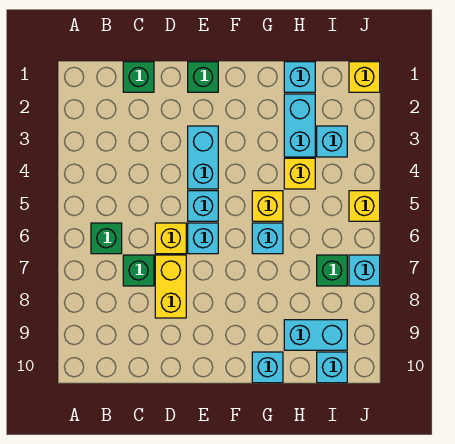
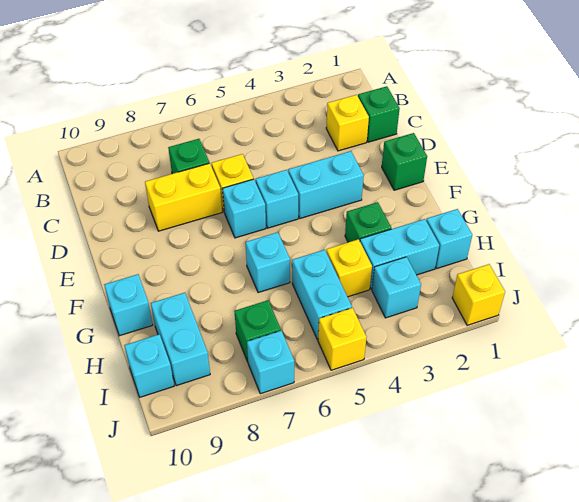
green 1x1 brick [91,223,122,254] -> green 1x1 brick moved to [345,202,391,242]
yellow 1x1 brick [252,191,283,221] -> yellow 1x1 brick moved to [326,95,369,151]
none -> cyan 1x2 brick [292,250,352,340]

